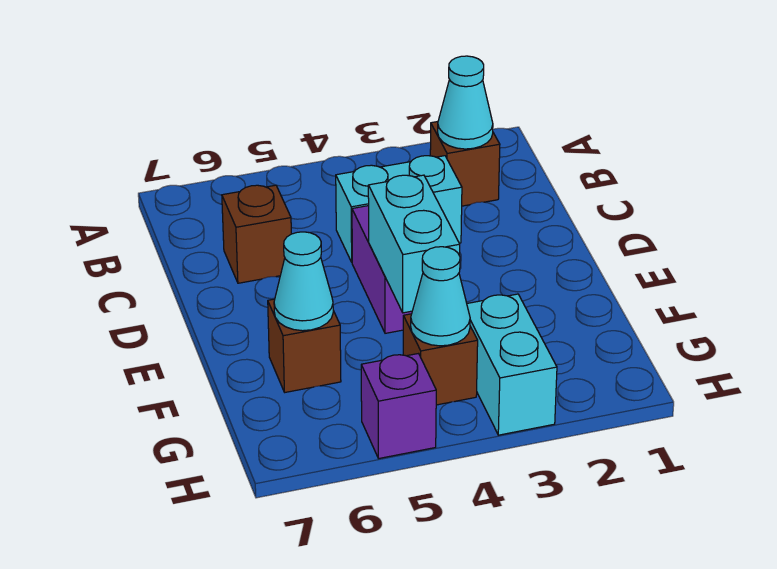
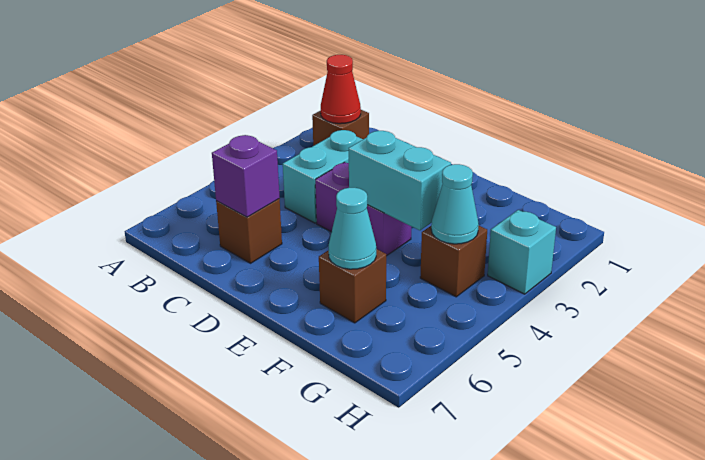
cyan 1x1 cone [438,56,493,149] -> red 1x1 cone [321,55,361,124]
cyan 1x2 brick [467,294,557,435] -> cyan 1x1 brick [488,210,556,294]
purple 1x1 brick [361,354,436,459] -> purple 1x1 brick moved to [212,135,280,217]

